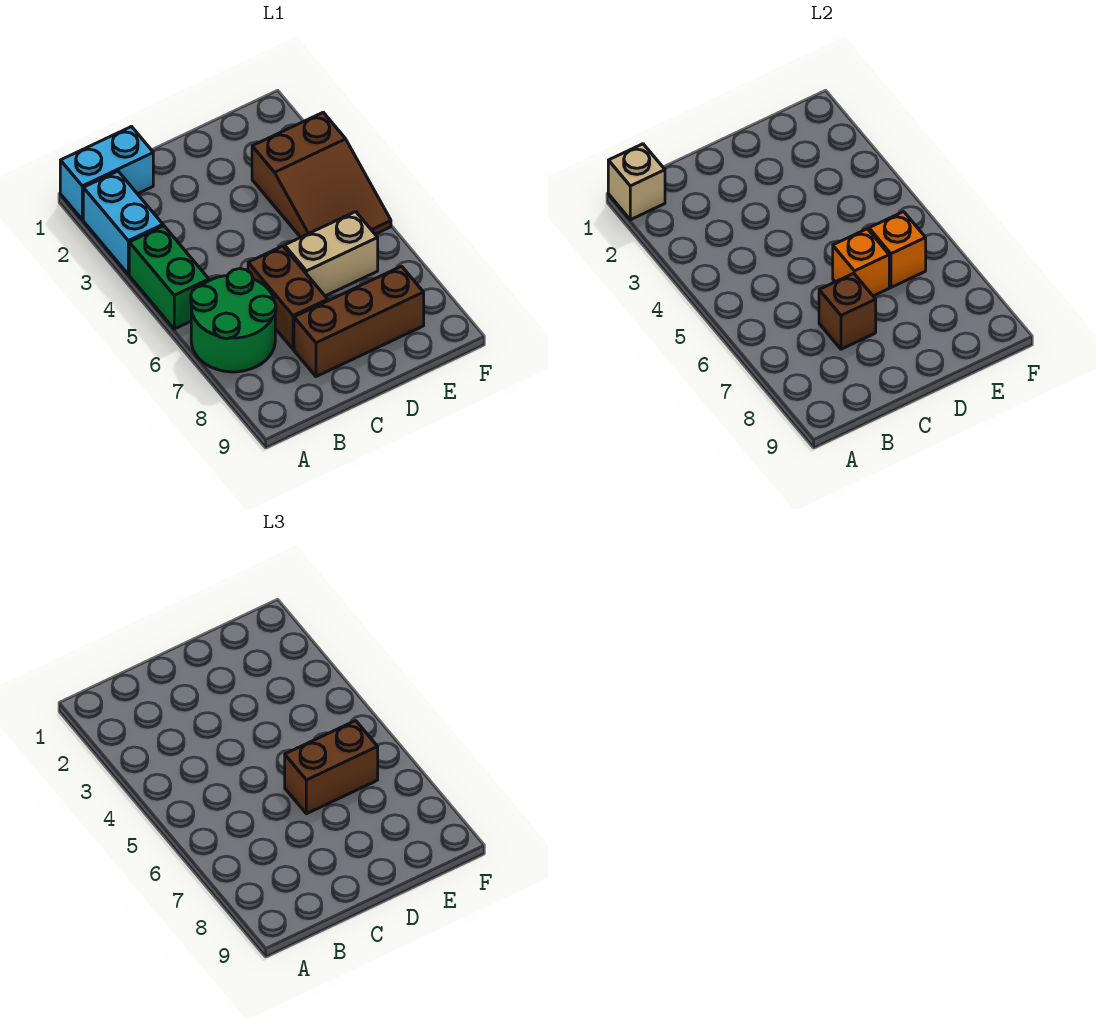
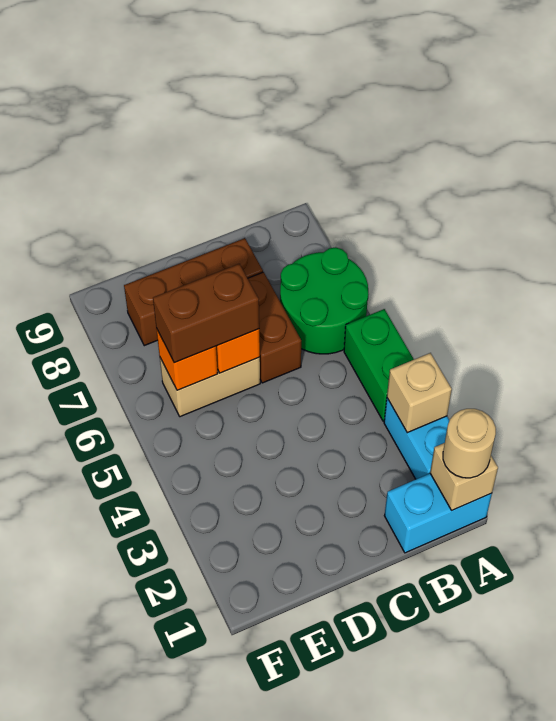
none -> tan 1x1 round brick [443,409,496,478]
none -> tan 1x1 brick [387,353,452,433]
brown 1x1 brick [819,273,876,349] -> none
brown 2x3 slope [252,113,391,237] -> none

